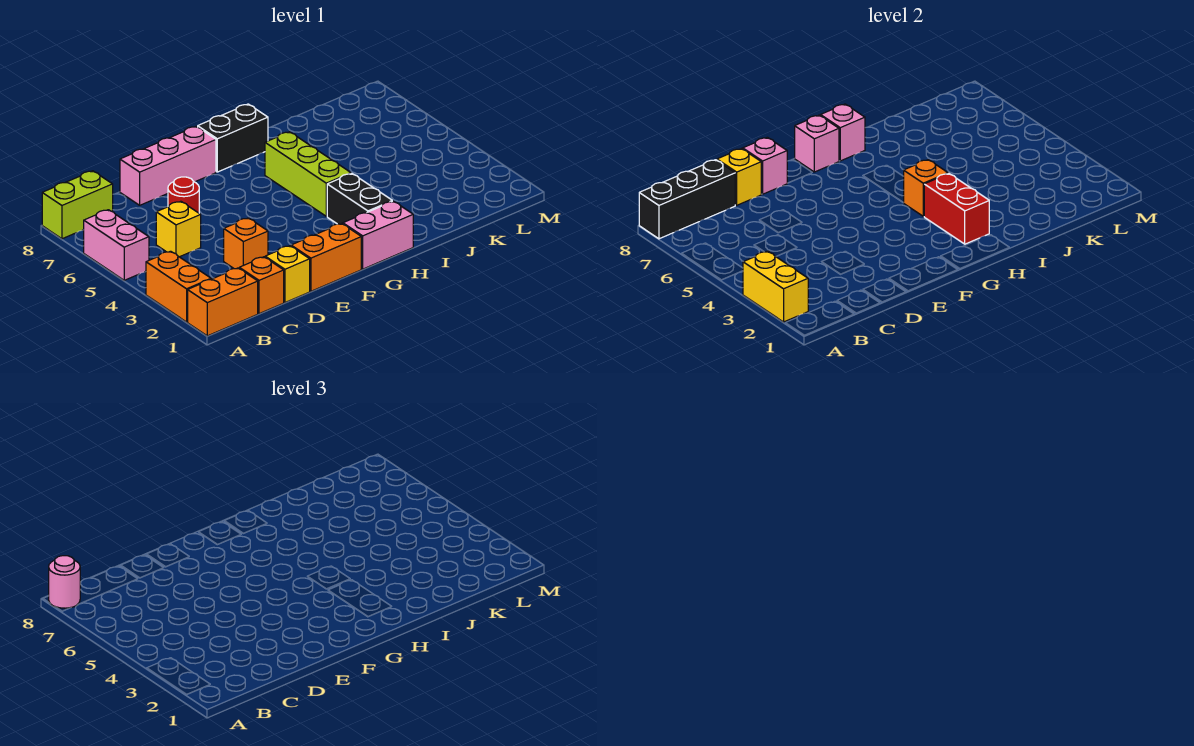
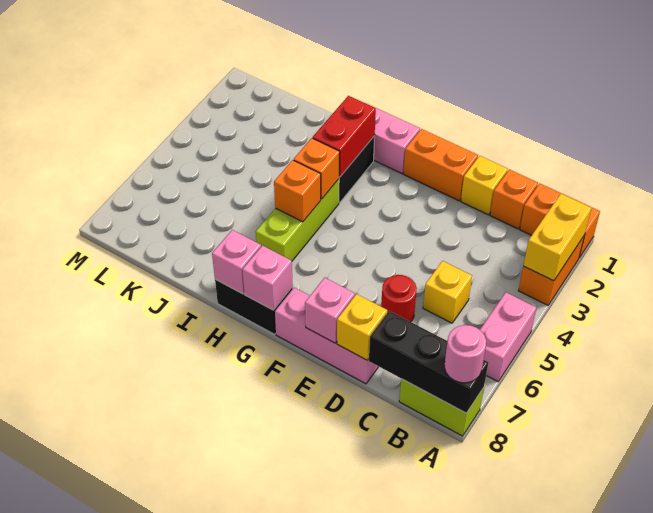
orange 1x1 brick [224,218,268,269] -> orange 1x1 brick moved to [274,160,321,222]

